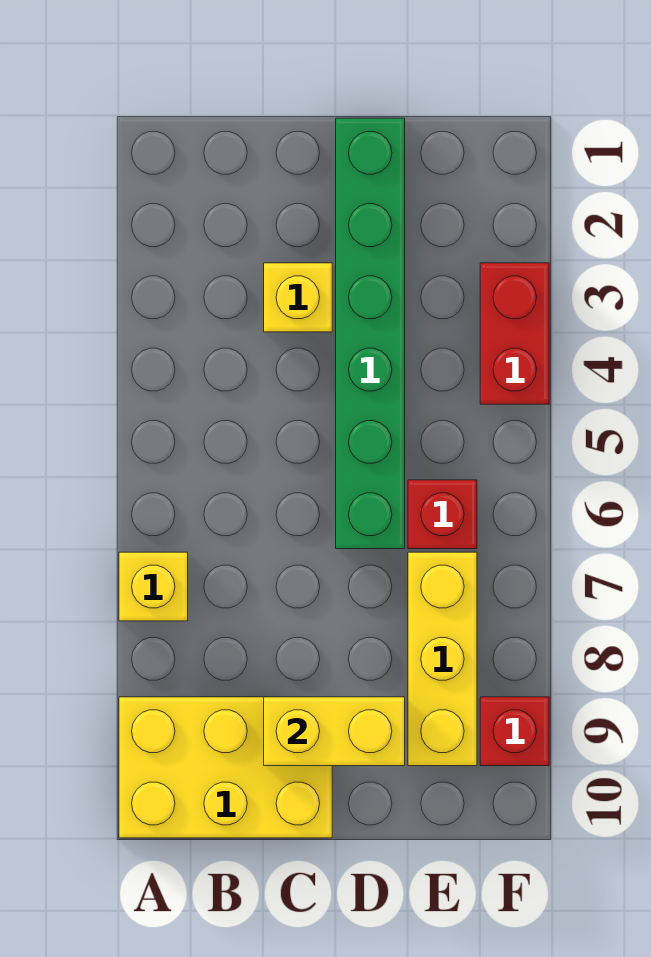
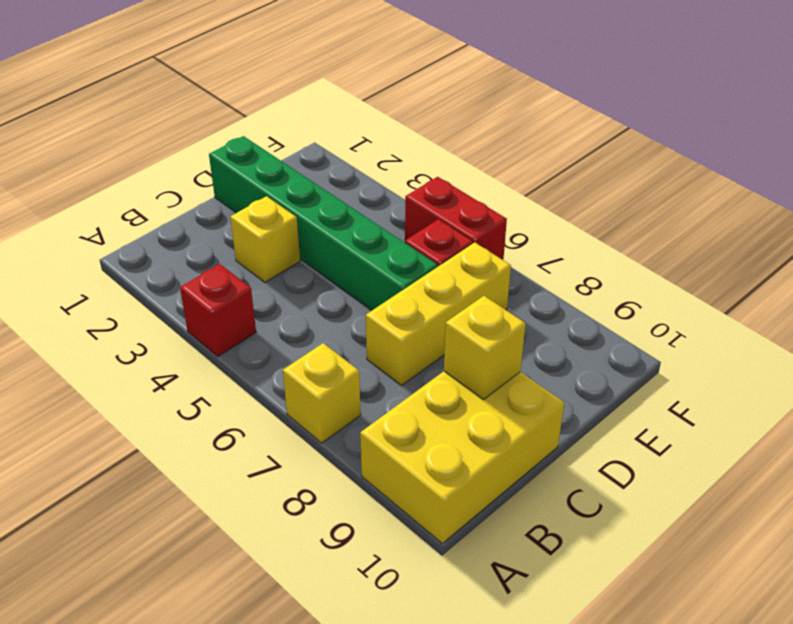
yellow 1x2 brick [264,697,405,766] -> yellow 1x1 brick [444,296,526,399]
yellow 1x3 brick [408,552,477,766] -> yellow 1x3 brick turned to [366,242,511,385]
red 1x2 brick [480,263,549,404] -> red 1x2 brick moved to [405,177,507,260]
red 1x1 brick [480,697,549,766] -> red 1x1 brick moved to [180,264,256,356]

